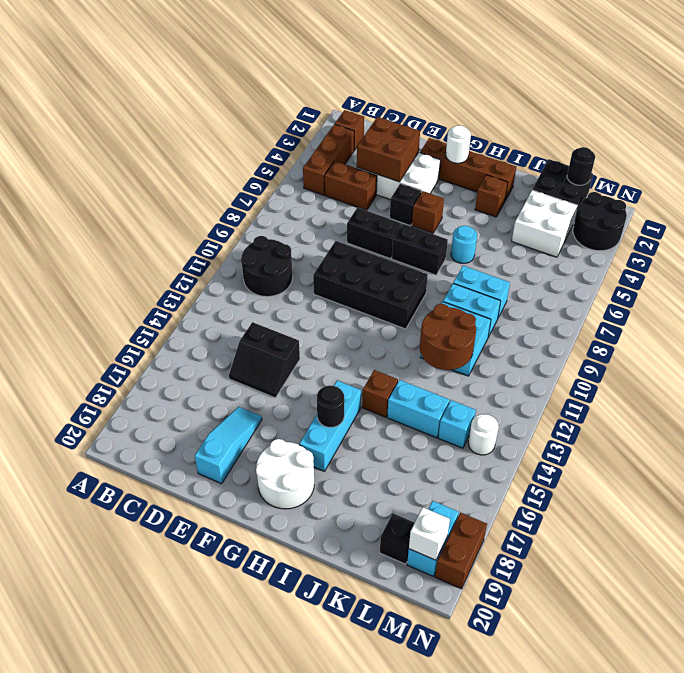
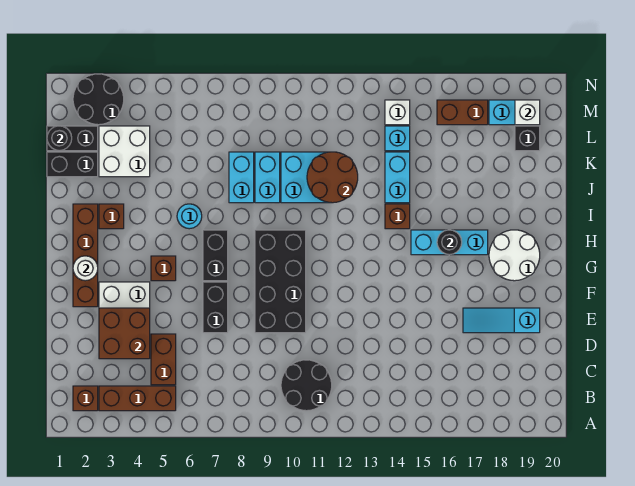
black 2x2 slope [229,322,300,398] -> none
black 1x1 brick [390,183,421,226] -> none
white 1x1 round brick [468,414,499,455] -> white 1x1 brick [385,100,410,125]
brown 1x2 brick [435,513,487,589] -> brown 1x2 brick moved to [437,100,488,125]

